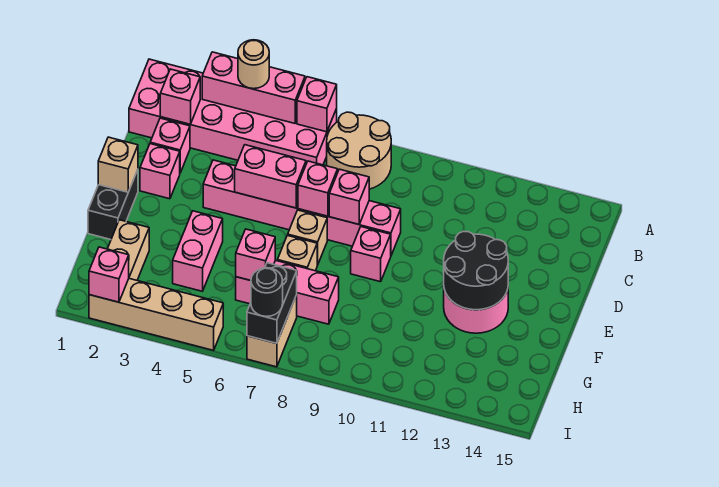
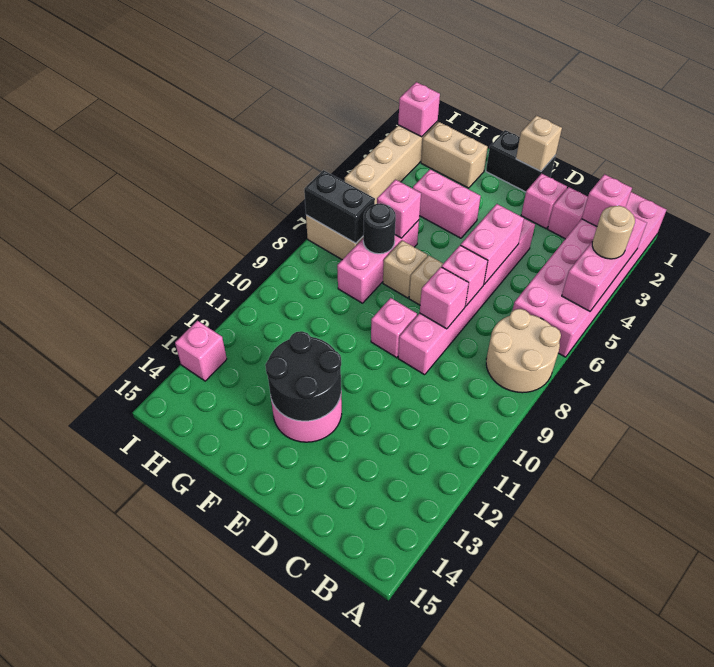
pink 1x1 brick [297,77,337,132] -> pink 1x1 brick moved to [175,321,227,381]
black 1x1 round brick [251,268,283,316] -> black 1x1 round brick moved to [363,203,396,254]

